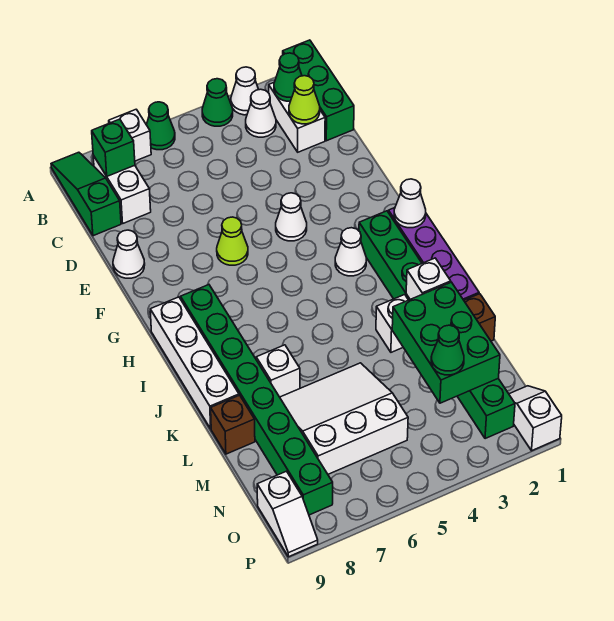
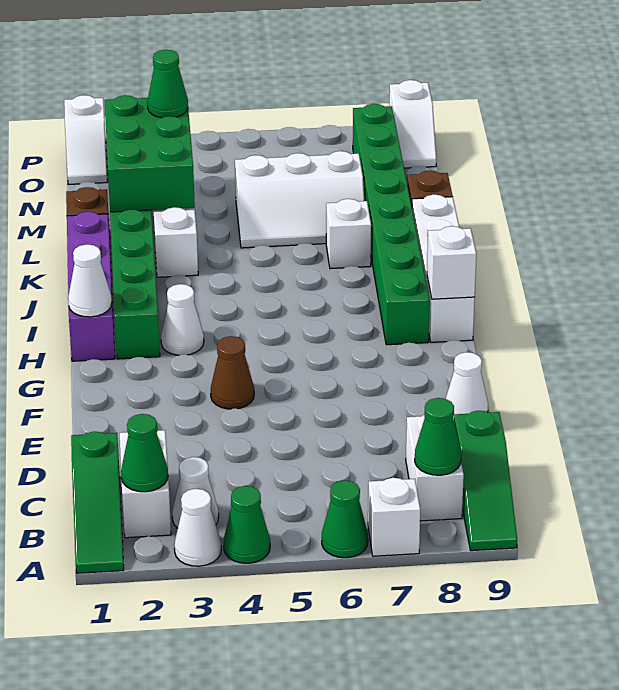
green 1x3 brick [283,40,354,141] -> green 1x3 slope [71,431,124,573]
green 1x1 brick [92,119,135,176] -> green 1x1 cone [415,398,461,475]
lime 1x1 cone [289,76,320,124] -> none
white 1x1 cone [276,193,307,241] -> brown 1x1 cone [211,336,254,409]
lime 1x1 cone [217,217,248,265] -> none
white 1x1 brick [406,258,451,299] -> white 1x1 brick moved to [427,226,476,299]
white 3x3 slope [280,363,408,474] -> white 2x3 slope [235,151,364,248]
white 1x2 slope [257,471,318,557] -> white 1x2 slope turned to [389,80,436,168]

